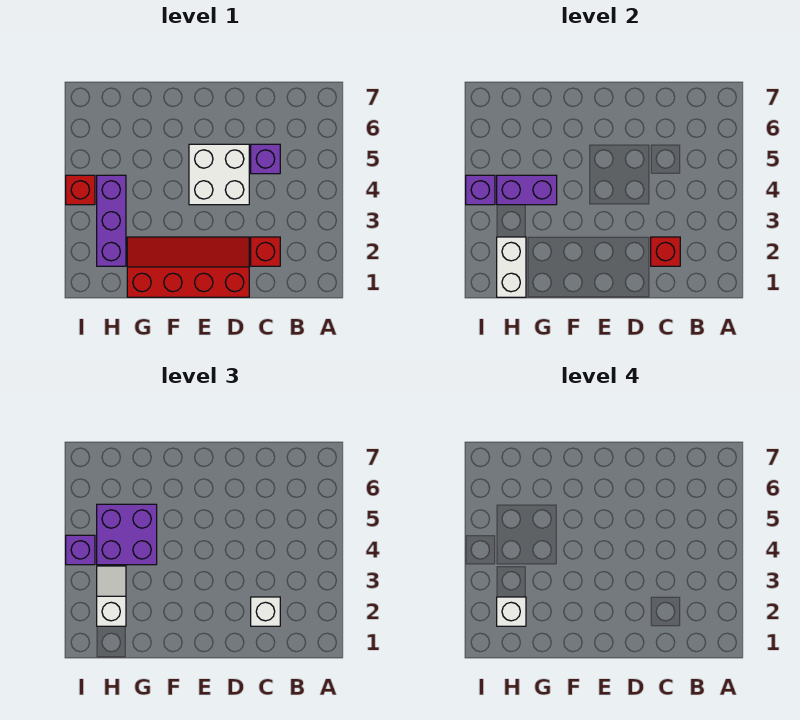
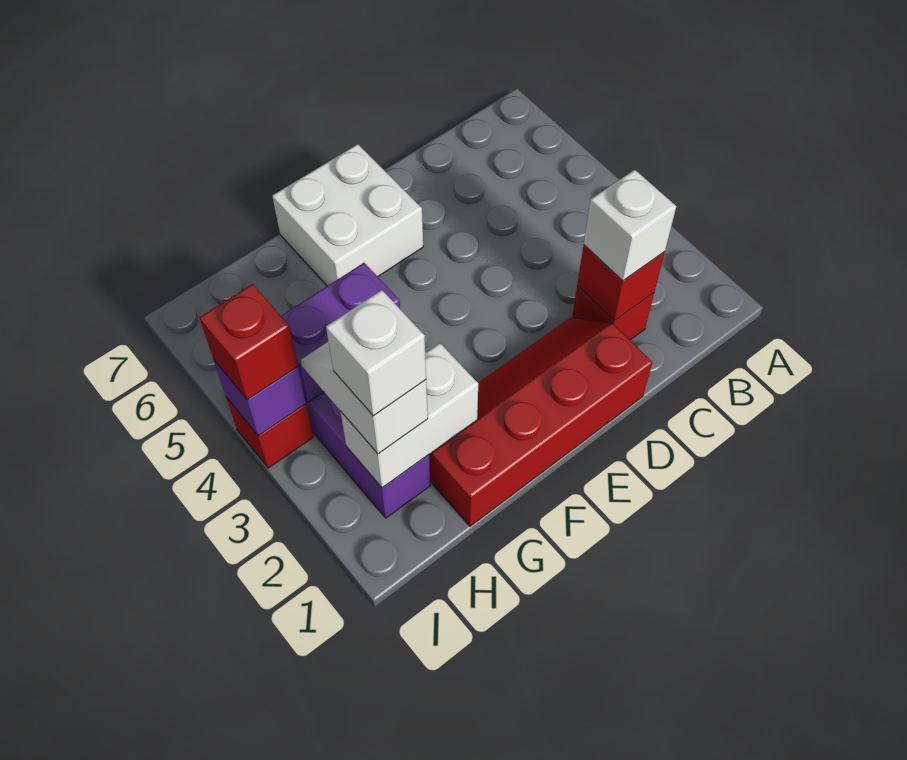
purple 1x1 brick [251,144,280,174] -> none
white 2x2 brick [189,144,249,205] -> white 2x2 brick moved to [272,144,423,286]
purple 2x2 brick [97,504,157,565] -> none
white 1x2 brick [497,237,526,297] -> white 1x2 brick turned to [340,343,478,488]
purple 1x1 brick [66,535,95,565] -> red 1x1 brick [199,284,298,400]

